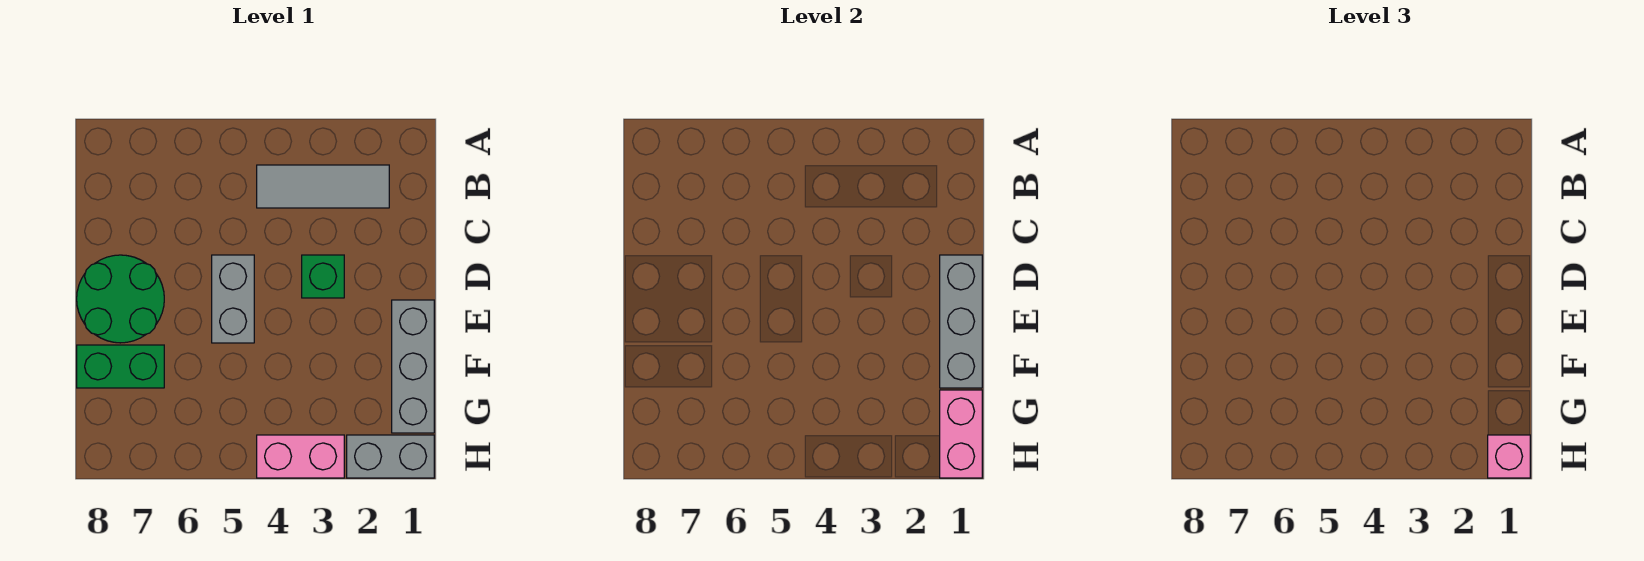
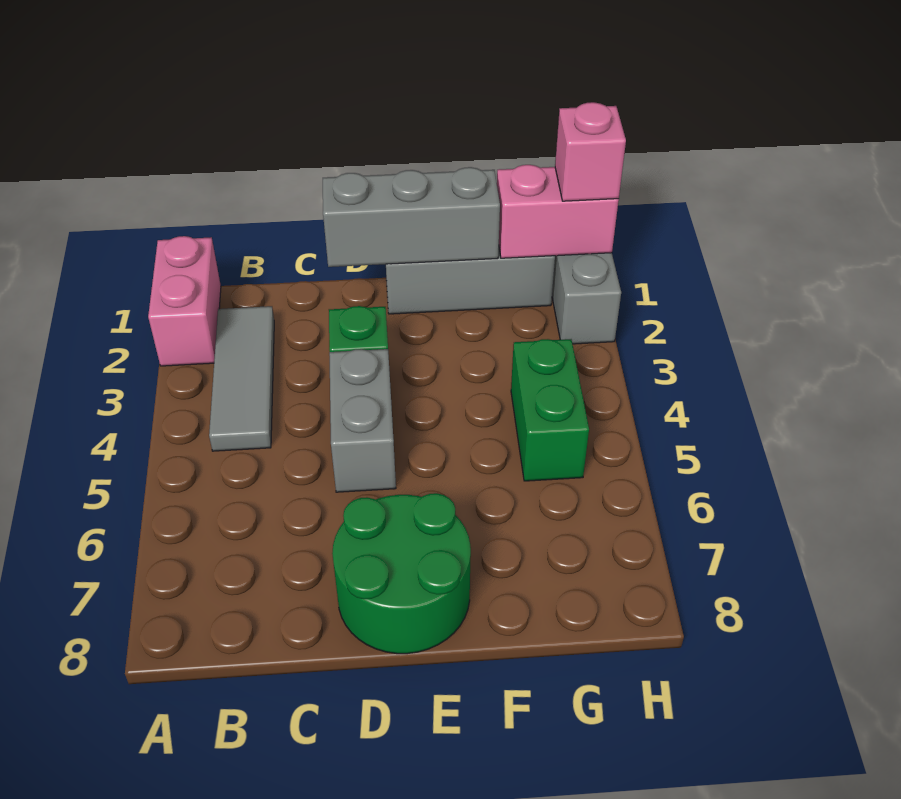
grey 1x2 brick [212,255,254,343] -> grey 1x2 brick turned to [329,349,396,492]
green 1x2 brick [77,345,164,388] -> green 1x2 brick moved to [511,339,589,481]
pink 1x2 brick [257,435,344,478] -> pink 1x2 brick moved to [148,236,221,366]

